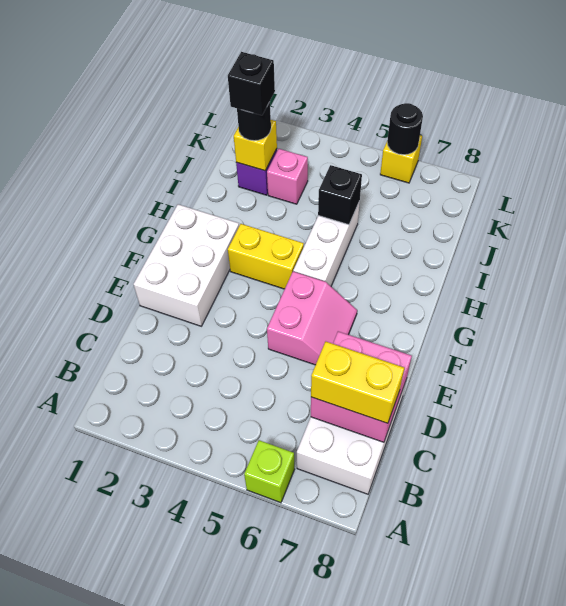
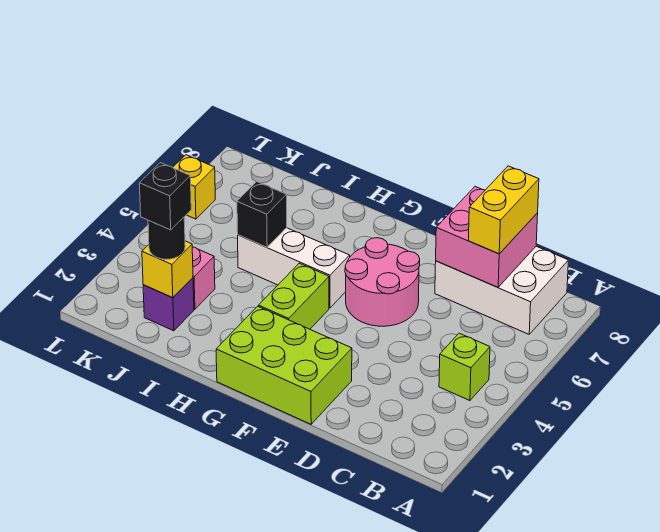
lime 1x1 brick [244,440,295,503] -> lime 1x1 brick moved to [439,333,490,401]
white 2x3 brick [133,204,239,326] -> lime 2x3 brick [216,306,352,424]
pink 2x2 slope [267,272,357,365] -> pink 2x2 round brick [345,238,420,326]
yellow 1x2 brick [228,224,304,289] -> lime 1x2 brick [259,263,329,329]
black 1x1 round brick [387,103,423,155] -> none

